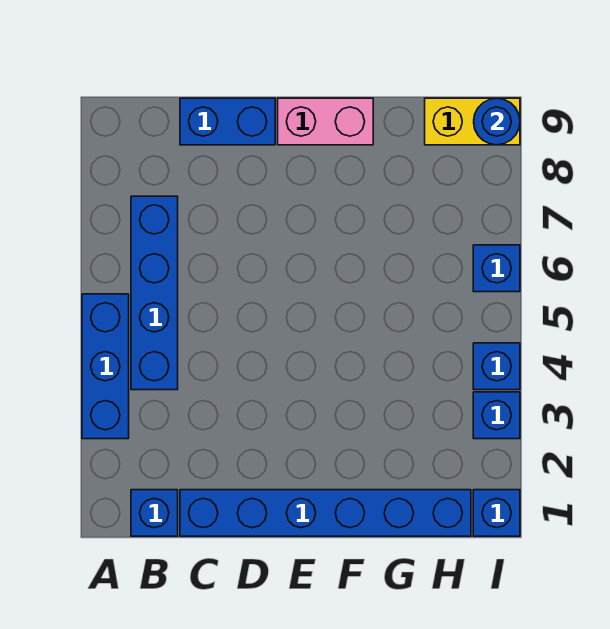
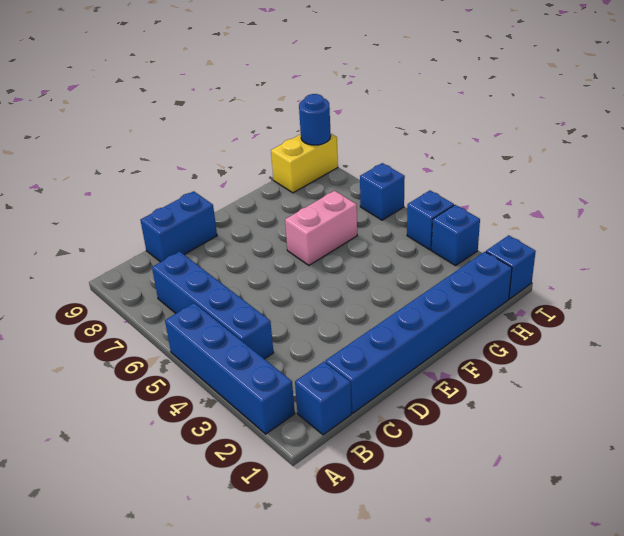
blue 1x3 brick [82,294,129,439] -> blue 1x4 brick [165,303,295,434]
pink 1x2 brick [278,98,373,145] -> pink 1x2 brick moved to [285,191,357,265]

